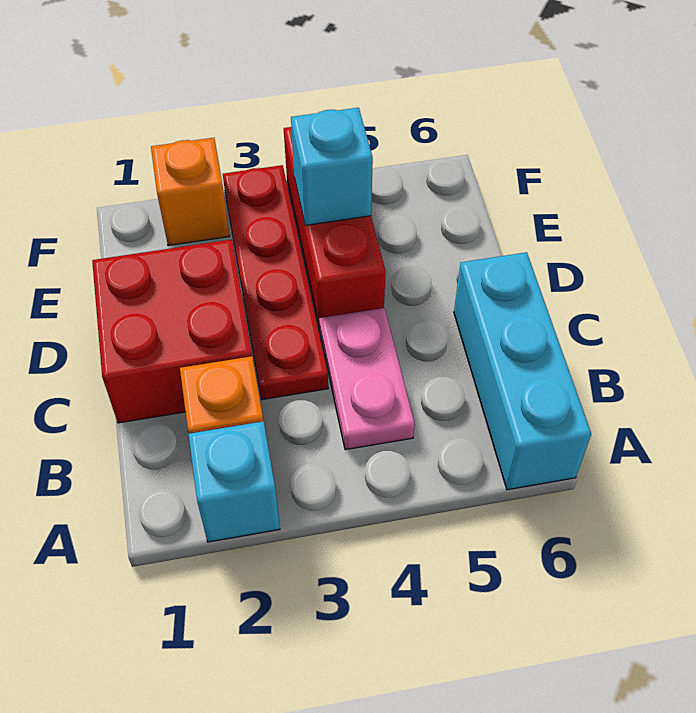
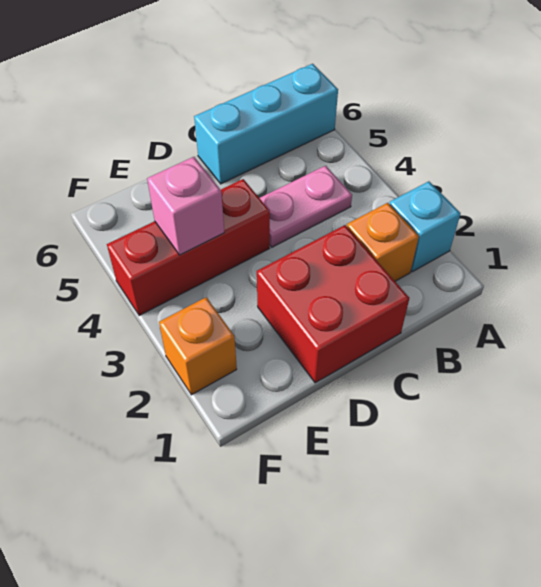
red 1x4 plate [223,165,328,400] -> none
cyan 1x1 brick [291,108,373,225] -> pink 1x1 brick [147,157,224,255]

